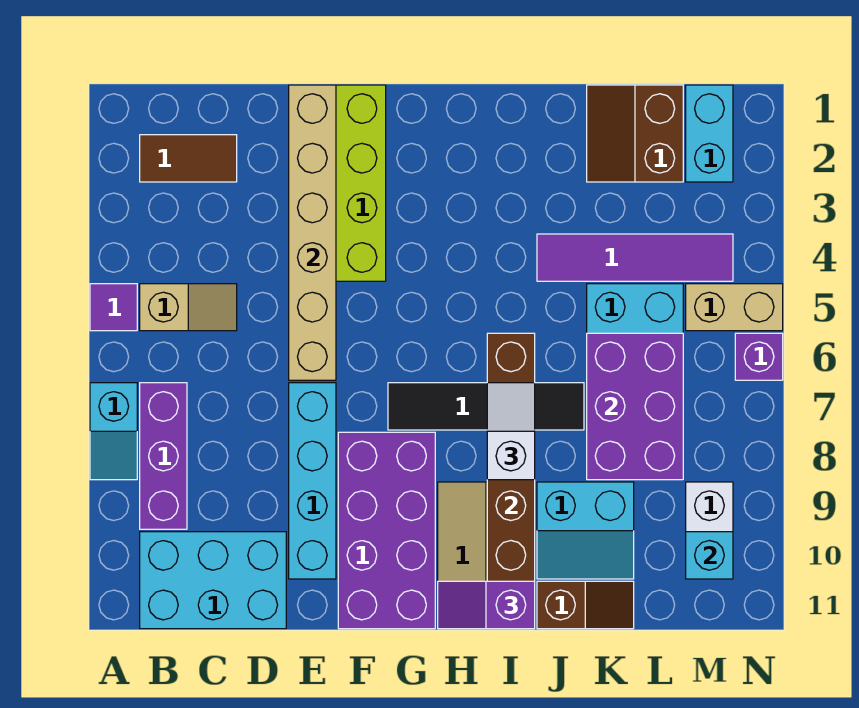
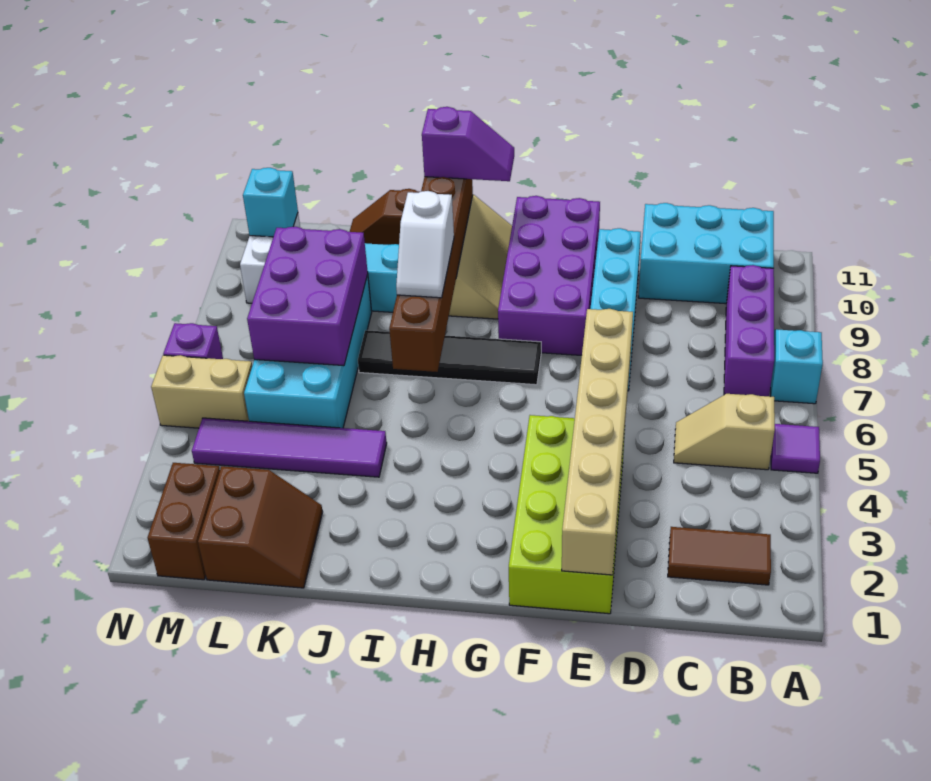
cyan 1x2 brick [686,85,733,182] -> brown 1x2 brick [148,463,220,580]

